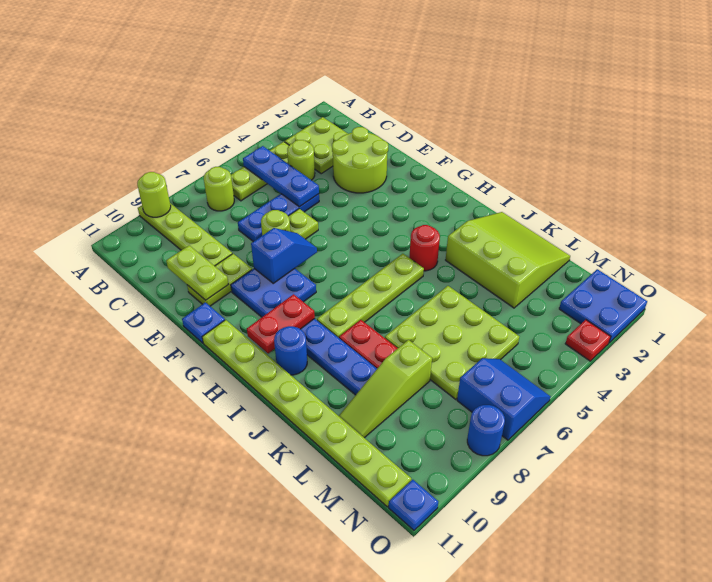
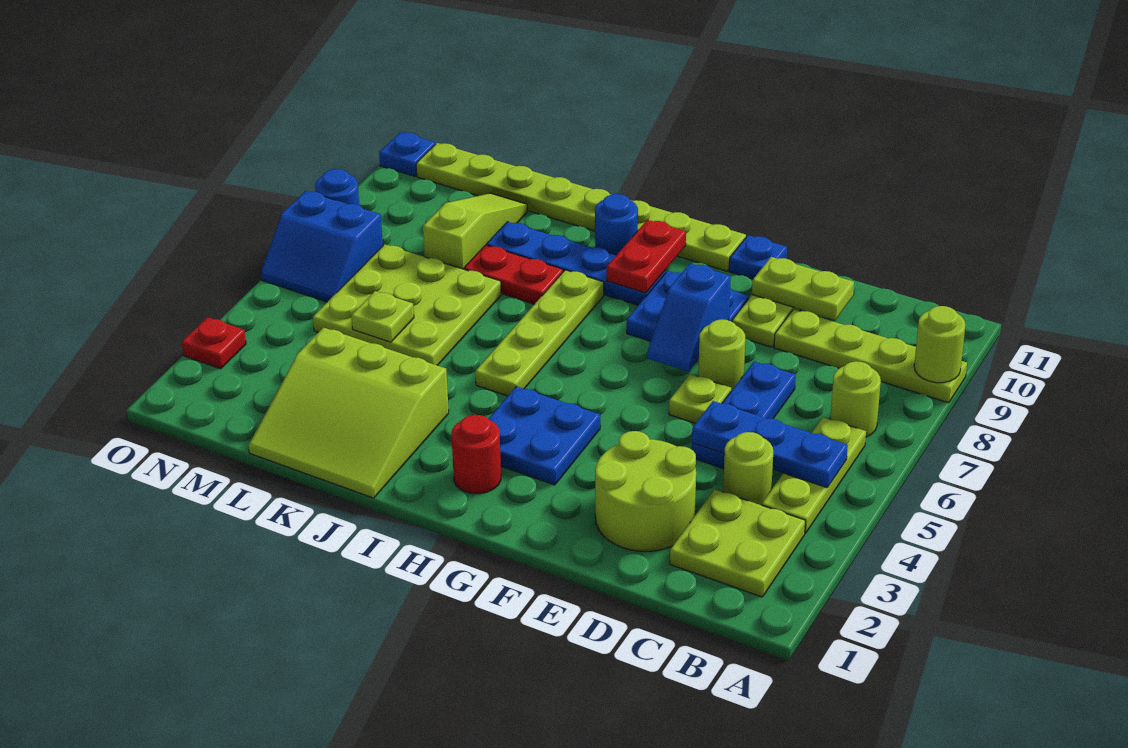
red 1x1 round brick [409,225,440,271] -> red 1x1 round brick moved to [452,415,501,494]
none -> lime 1x1 plate [351,291,414,342]
blue 2x2 plate [559,269,647,343] -> blue 2x2 plate moved to [489,386,600,485]

